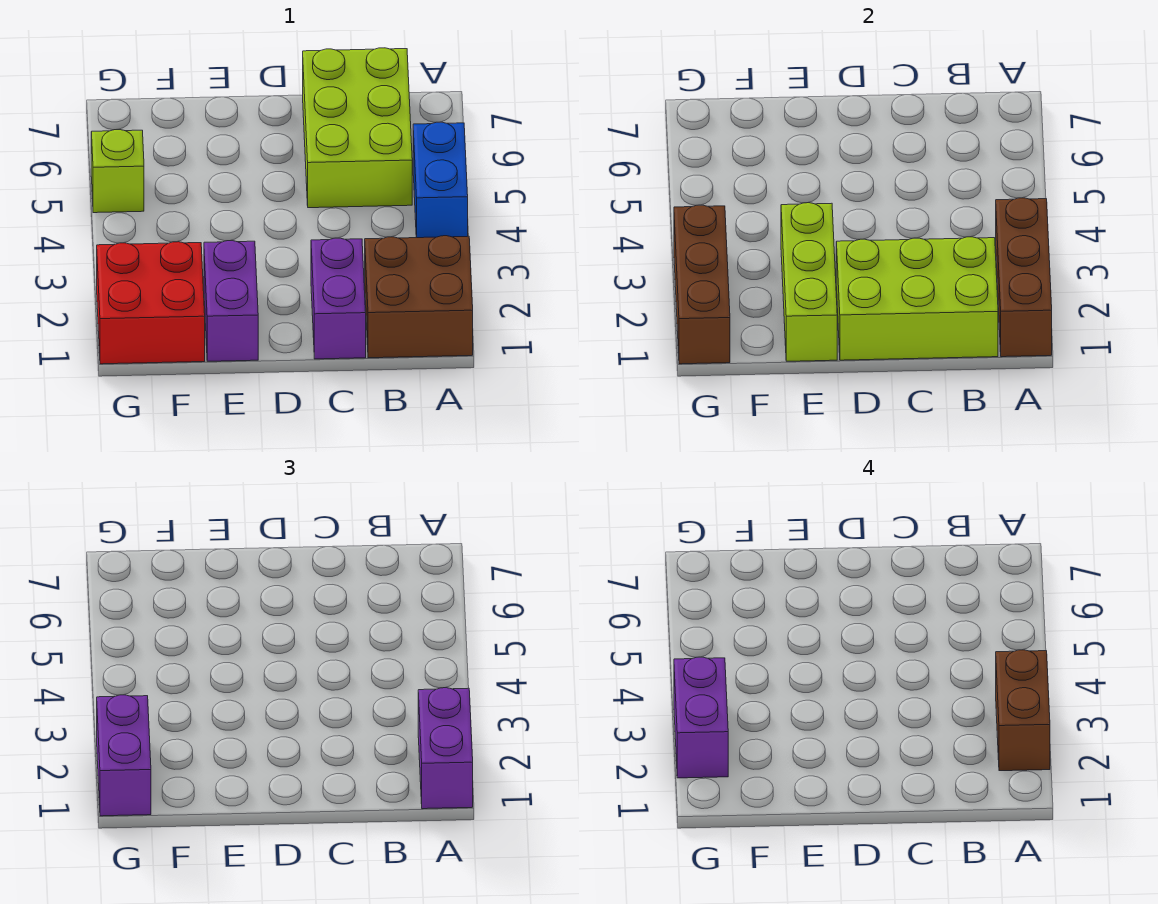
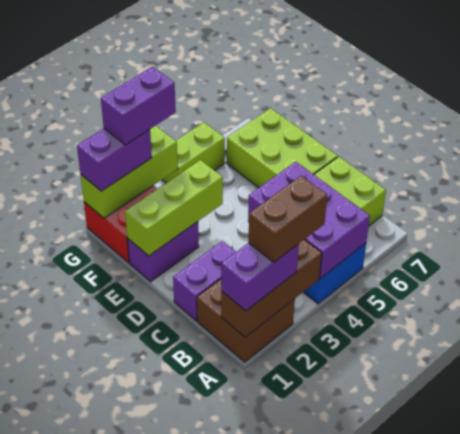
none -> purple 2x3 brick [248,162,370,278]
lime 2x3 brick [836,237,998,360] -> lime 2x3 brick moved to [227,108,338,188]
brown 1x3 brick [674,205,730,364] -> lime 1x3 brick [81,126,178,218]
lime 1x1 brick [91,130,144,213] -> lime 1x2 brick [162,122,225,183]

